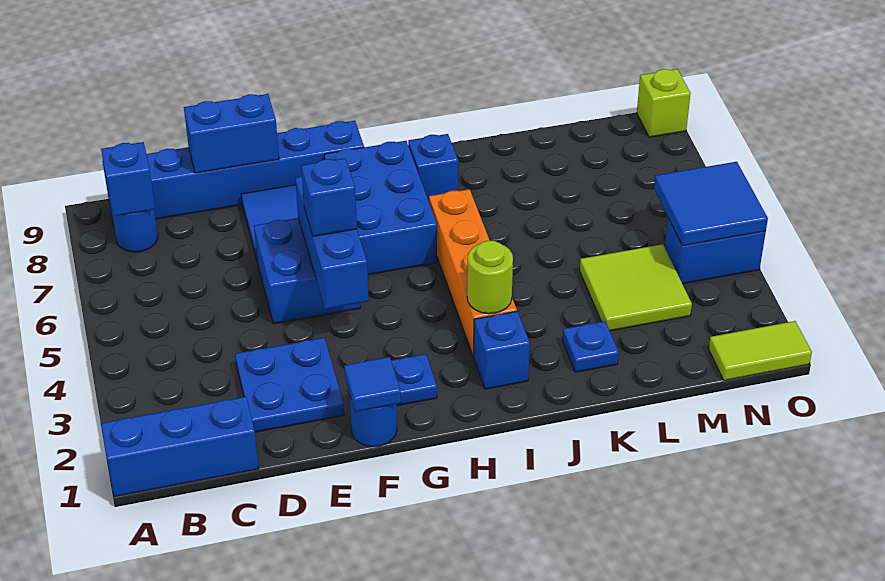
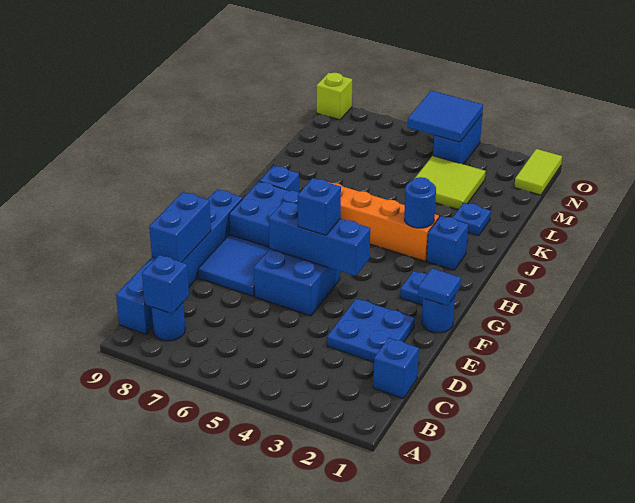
blue 1x3 brick [101,397,259,497] -> blue 1x1 brick [373,338,419,399]
lime 1x1 round brick [467,241,513,314] -> blue 1x1 round brick [404,177,436,228]

